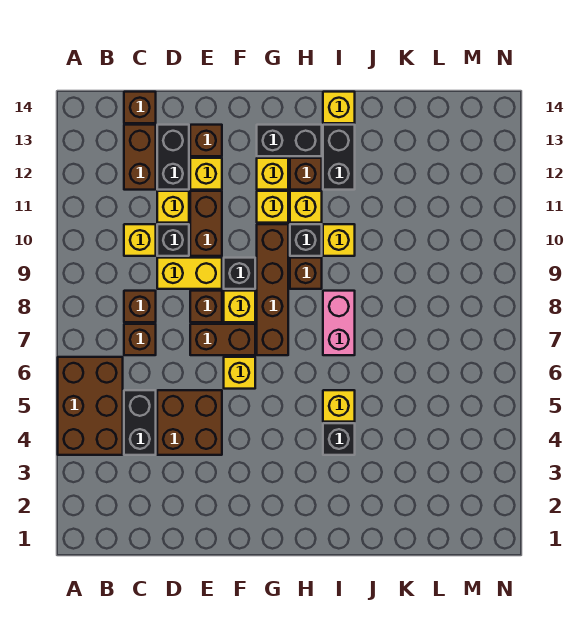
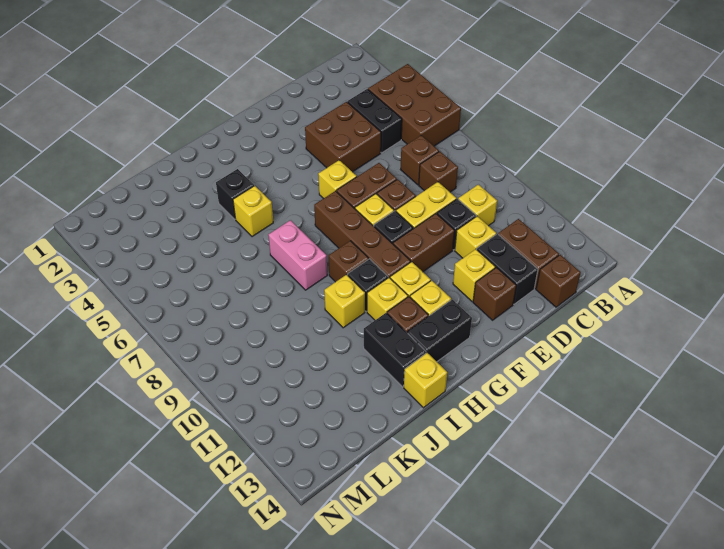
brown 1x2 brick [190,191,222,256] -> brown 1x2 brick turned to [393,214,455,272]

